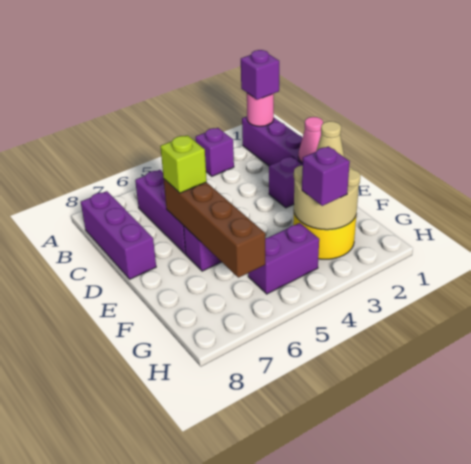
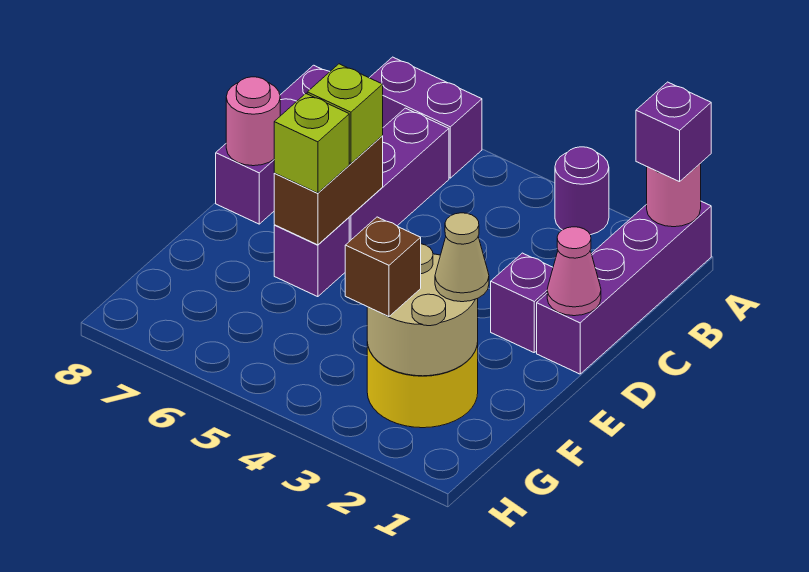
purple 1x1 brick [196,128,234,176] -> purple 1x1 round brick [555,147,609,235]
brown 1x4 brick [164,179,265,278] -> brown 1x2 brick [274,136,383,245]
none -> pink 1x1 round brick [226,77,280,166]
none -> lime 1x1 brick [274,94,349,193]
purple 1x1 brick [302,146,350,206] -> brown 1x1 brick [345,217,421,317]
purple 1x2 brick [248,223,319,294] -> purple 1x2 brick moved to [370,57,482,178]

